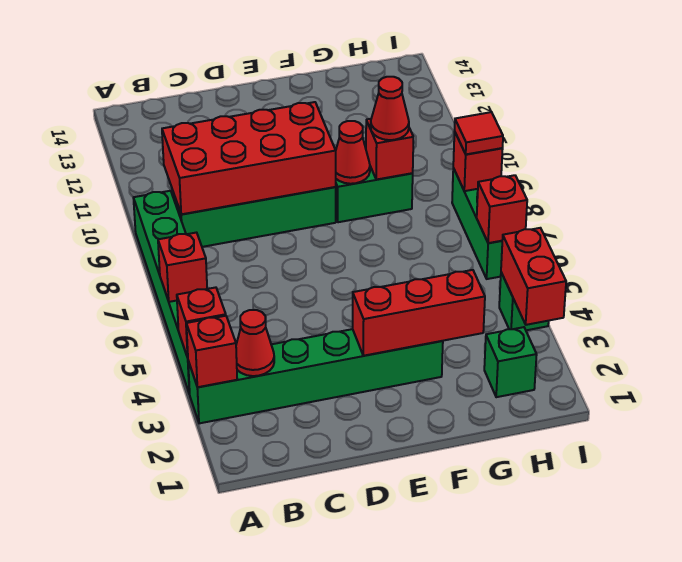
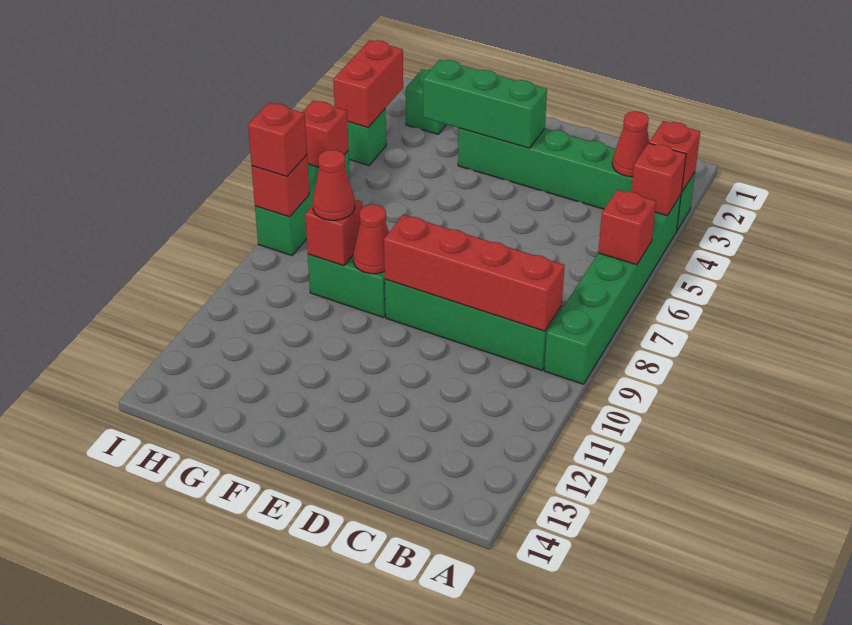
red 2x4 brick [162,102,336,214] -> red 1x4 brick [384,215,565,331]
red 1x3 brick [353,270,485,356] -> green 1x3 brick [423,60,547,148]
red 1x1 tile [455,112,503,154] -> red 1x1 brick [248,103,307,176]

